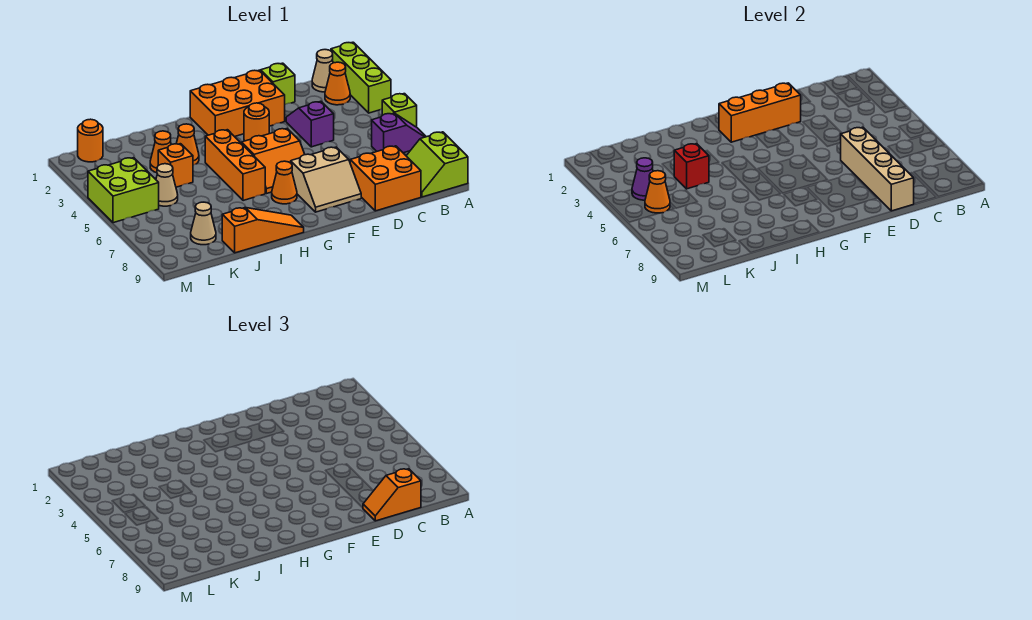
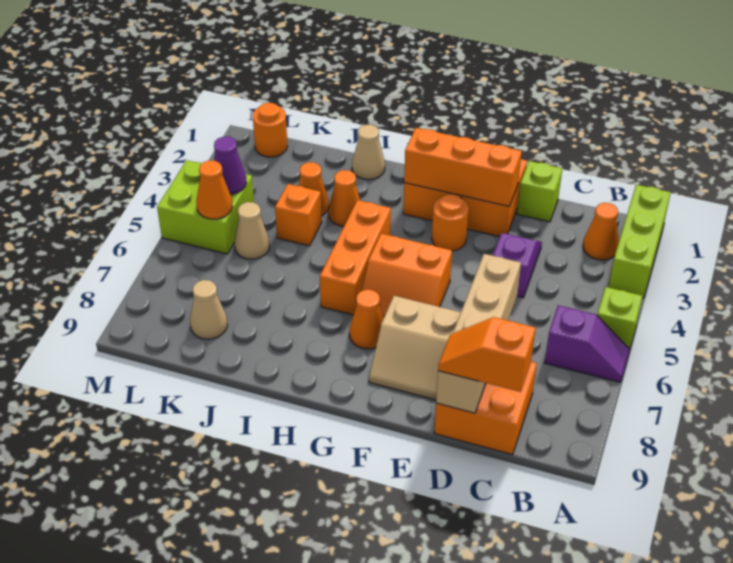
lime 2x2 slope [407,132,468,197] -> none
tan 1x1 cone [312,50,333,92] -> tan 1x1 cone moved to [352,125,385,180]
orange 1x3 slope [222,208,304,253] -> none
red 1x1 brick [674,144,709,189] -> none

